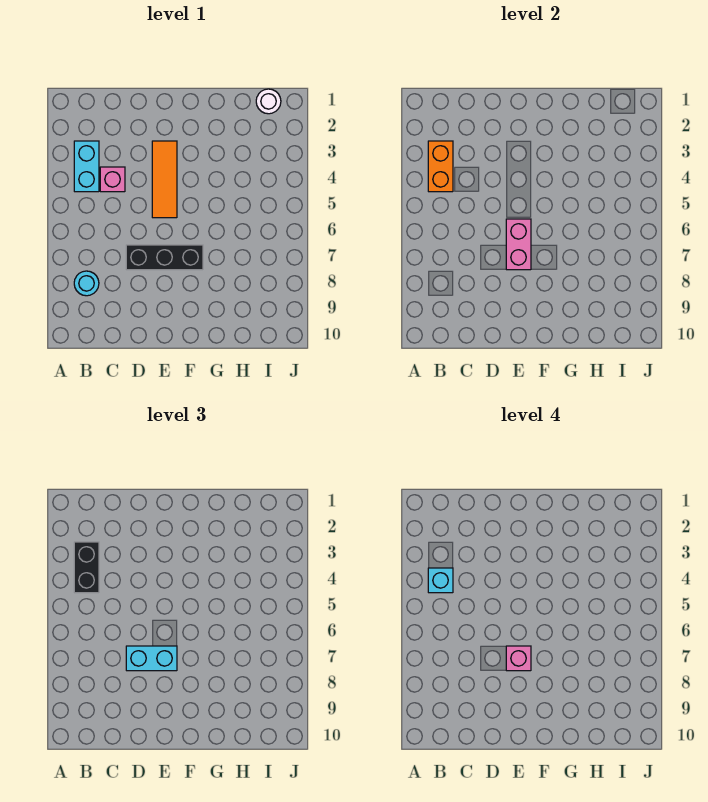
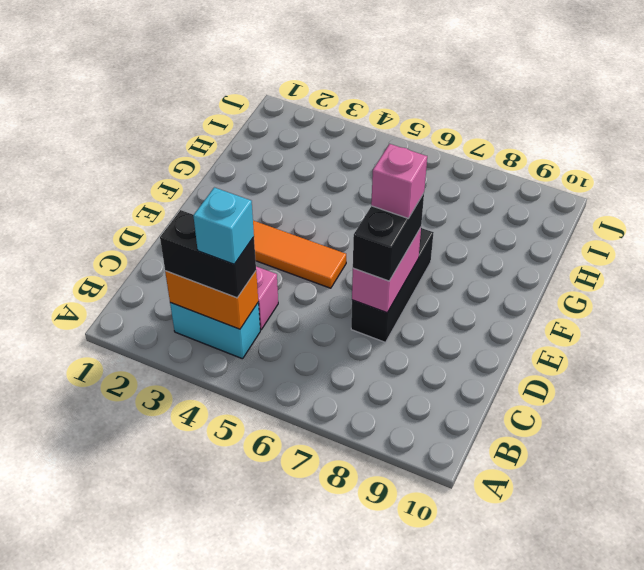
cyan 1x1 round brick [74,271,99,296] -> none
cyan 1x2 brick [126,646,177,671] -> black 1x2 brick [353,193,424,281]
pink 1x2 brick [506,219,531,270] -> pink 1x2 brick turned to [352,228,421,313]
white 1x1 round brick [256,89,281,114] -> none

